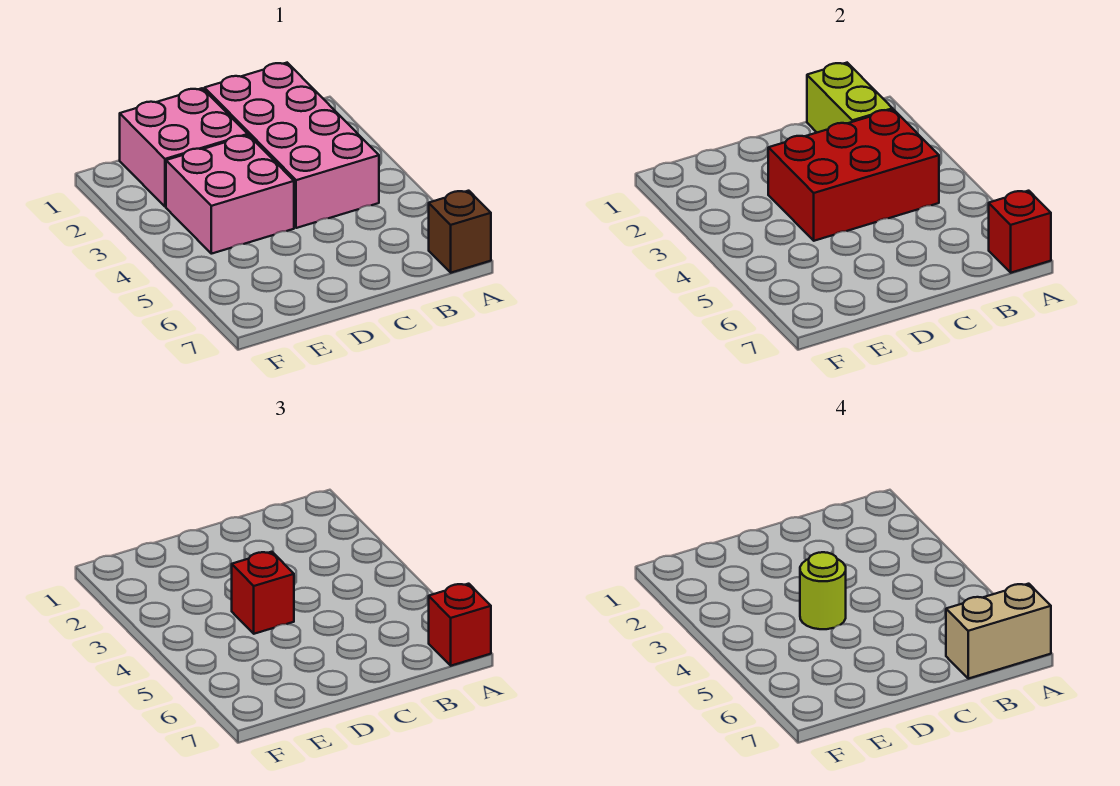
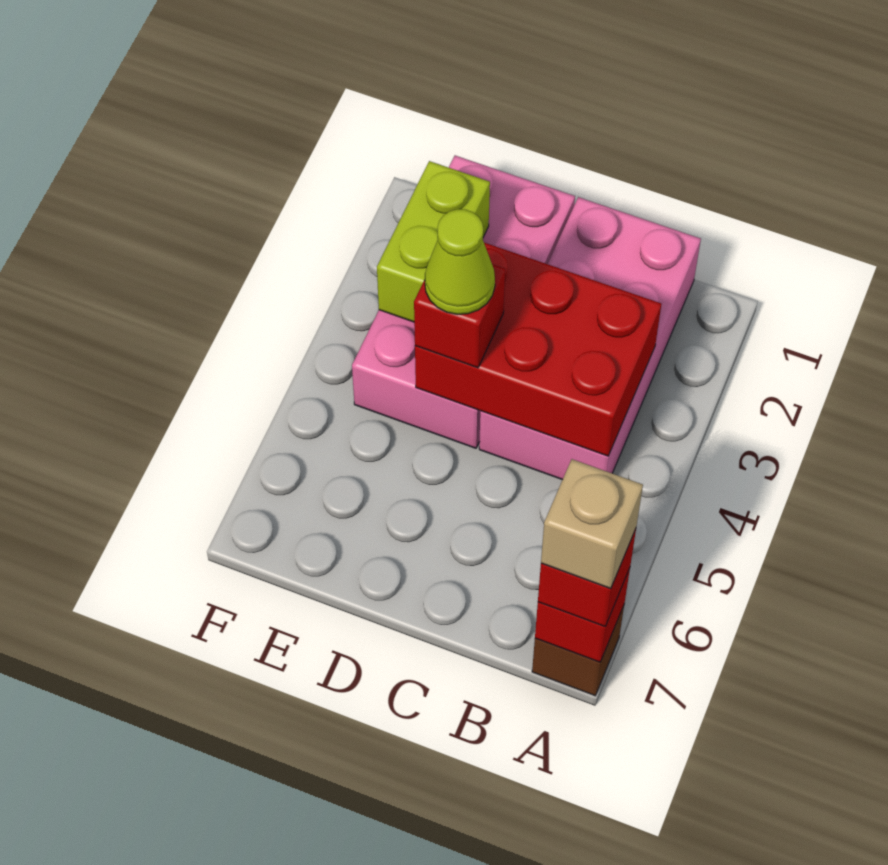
tan 1x2 brick [946,584,1051,679] -> tan 1x1 brick [541,459,643,589]
lime 1x2 brick [807,63,893,132] -> lime 1x2 brick moved to [377,161,490,322]
lime 1x1 round brick [800,552,846,629] -> lime 1x1 cone [425,209,495,314]

